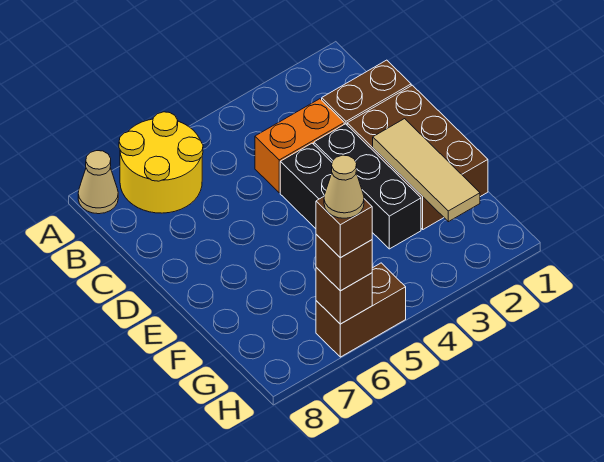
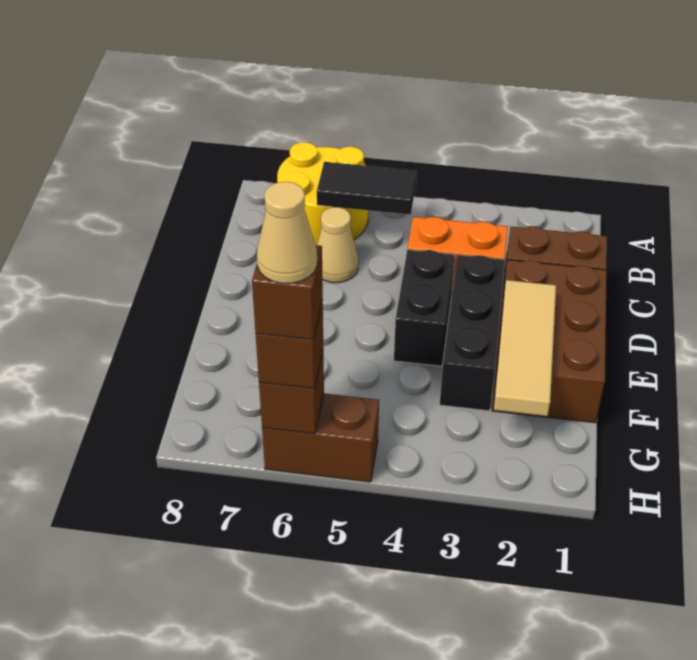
tan 1x1 cone [78,151,118,214] -> tan 1x1 cone moved to [317,207,359,283]
none -> black 1x2 tile [317,162,416,214]

